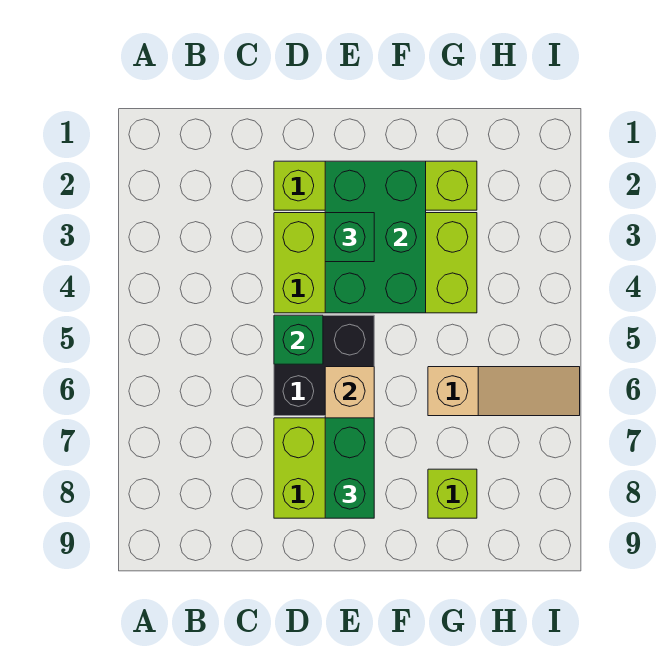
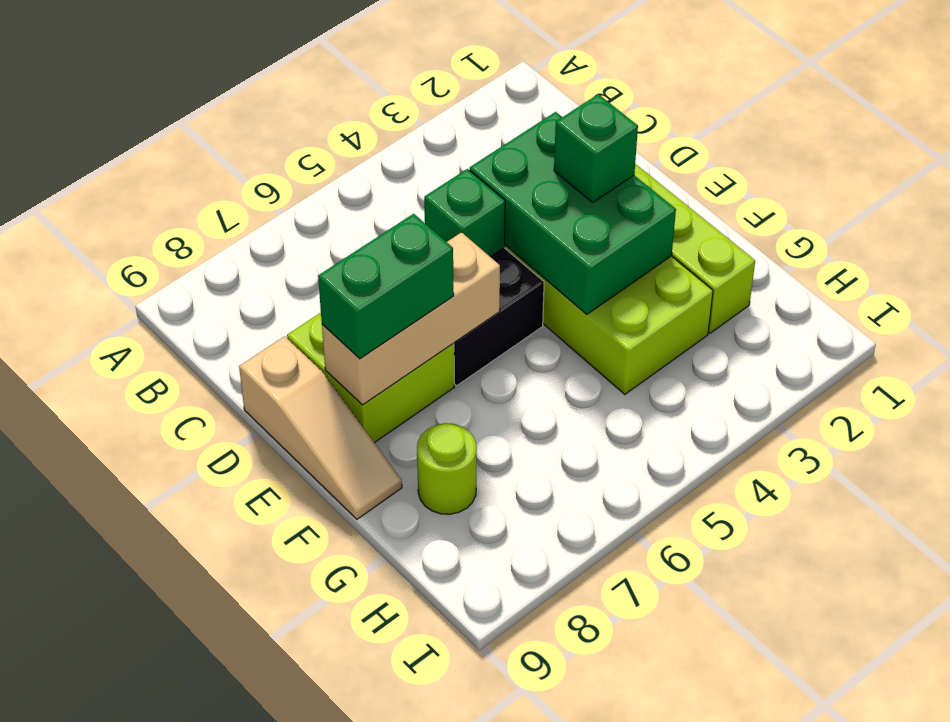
green 2x3 brick [325,161,426,313] -> green 2x3 brick turned to [470,112,676,314]
tan 1x3 slope [428,367,580,416] -> tan 1x3 slope moved to [239,336,402,519]
lime 1x1 brick [428,469,477,518] -> lime 1x1 round brick [417,423,476,514]

